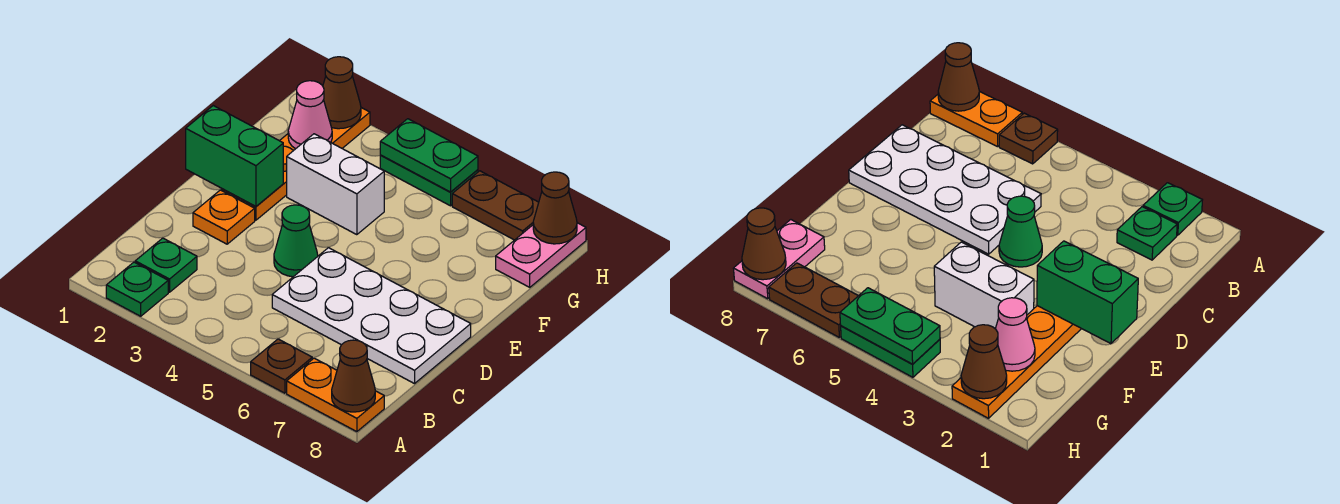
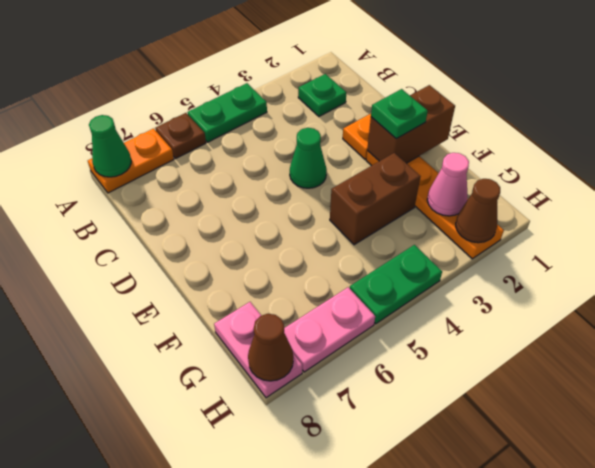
green 1x1 plate [106,262,168,316] -> green 1x1 plate moved to [371,89,428,139]
brown 1x1 cone [332,340,375,412] -> green 1x1 cone [89,115,131,177]
white 2x4 plate [272,248,471,384] -> none
green 1x2 brick [186,106,283,207] -> brown 1x2 brick [367,85,455,163]
white 1x2 brick [287,134,384,235] -> brown 1x2 brick [330,153,420,245]
green 1x2 plate [380,119,478,192] -> green 1x2 plate moved to [187,83,267,142]
brown 1x2 plate [452,171,539,240] -> pink 1x2 plate [284,287,375,372]

